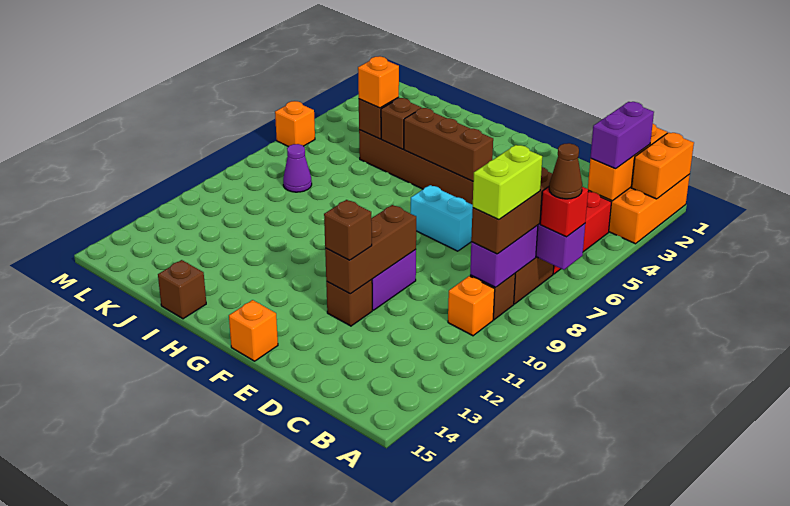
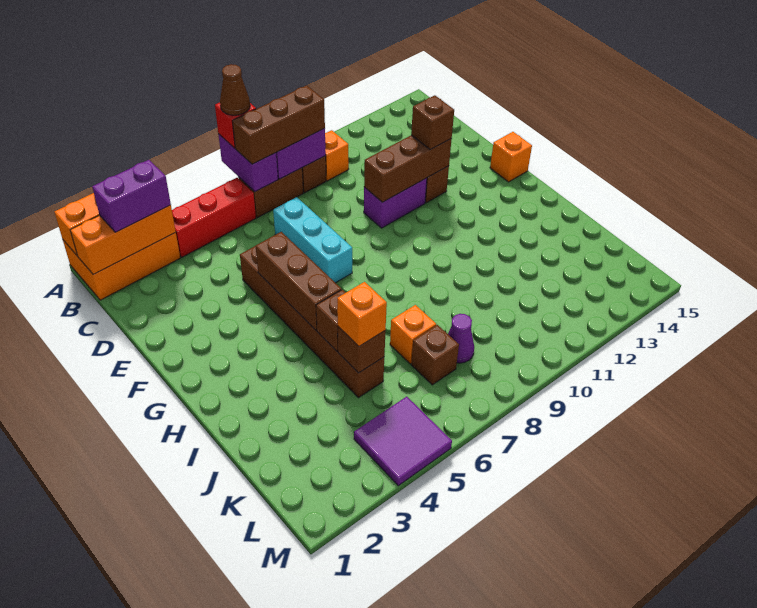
lime 1x2 brick [473,145,542,219] -> none
cyan 1x2 brick [411,185,473,251] -> cyan 1x3 brick [273,197,352,283]
brown 1x1 brick [158,260,206,319] -> brown 1x1 brick moved to [411,325,459,385]
none -> purple 2x2 tile [354,397,452,486]
orange 1x1 brick [275,101,315,147] -> orange 1x1 brick moved to [390,305,436,364]

